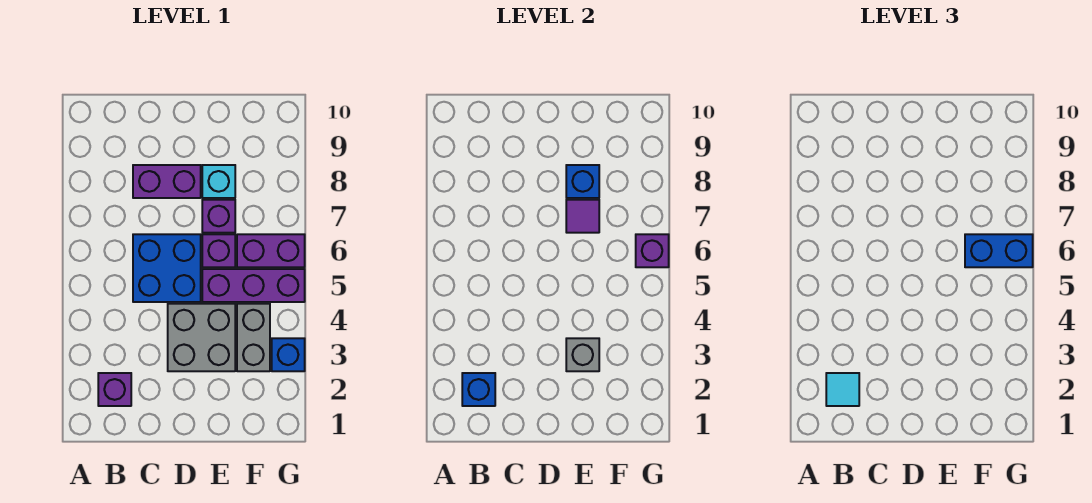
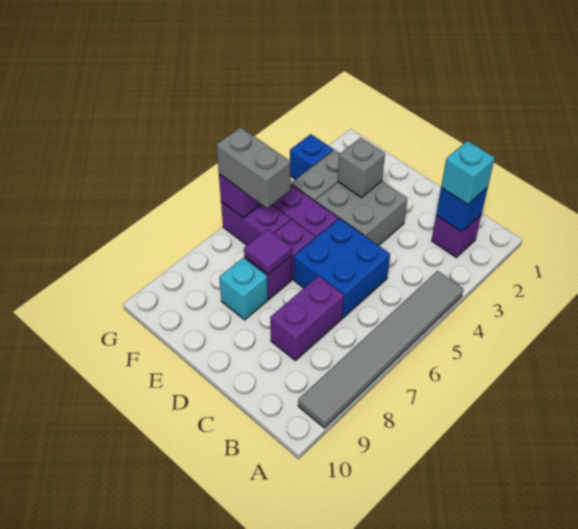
none -> grey 1x6 tile [298,271,463,428]
cyan 1x1 tile [826,373,859,406] -> cyan 1x1 brick [441,141,495,205]
purple 1x2 brick [133,165,201,198] -> purple 1x2 brick turned to [270,276,344,361]
blue 1x1 brick [566,165,599,198] -> none
blue 1x2 brick [965,234,1033,267] -> grey 1x2 brick [216,127,290,208]

